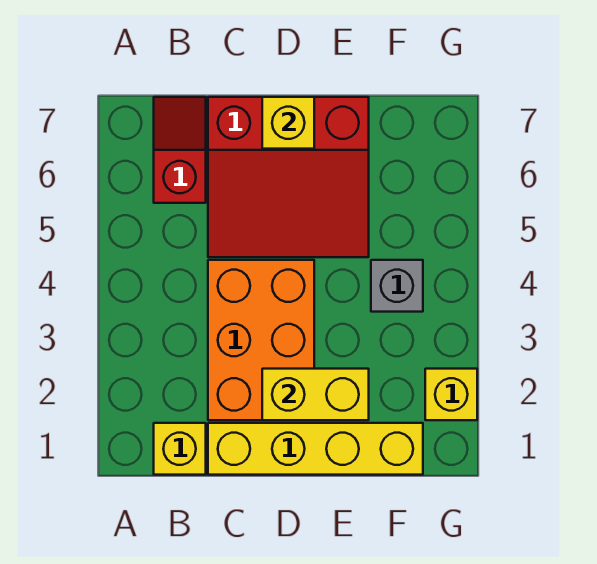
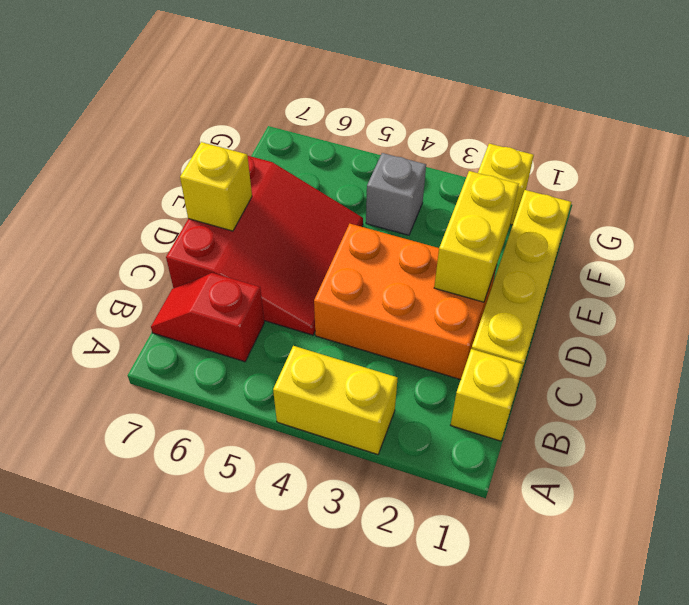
none -> yellow 1x2 brick [273,346,398,455]

